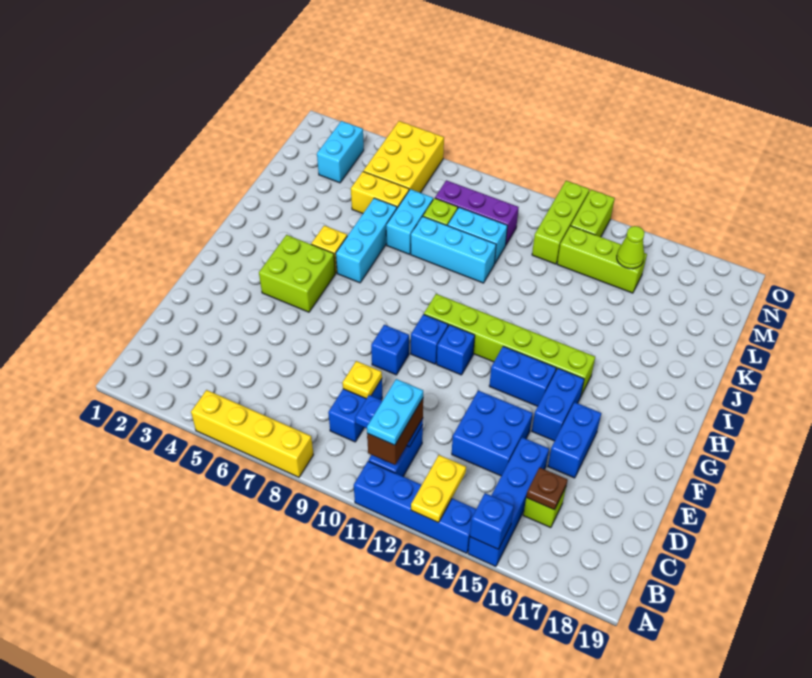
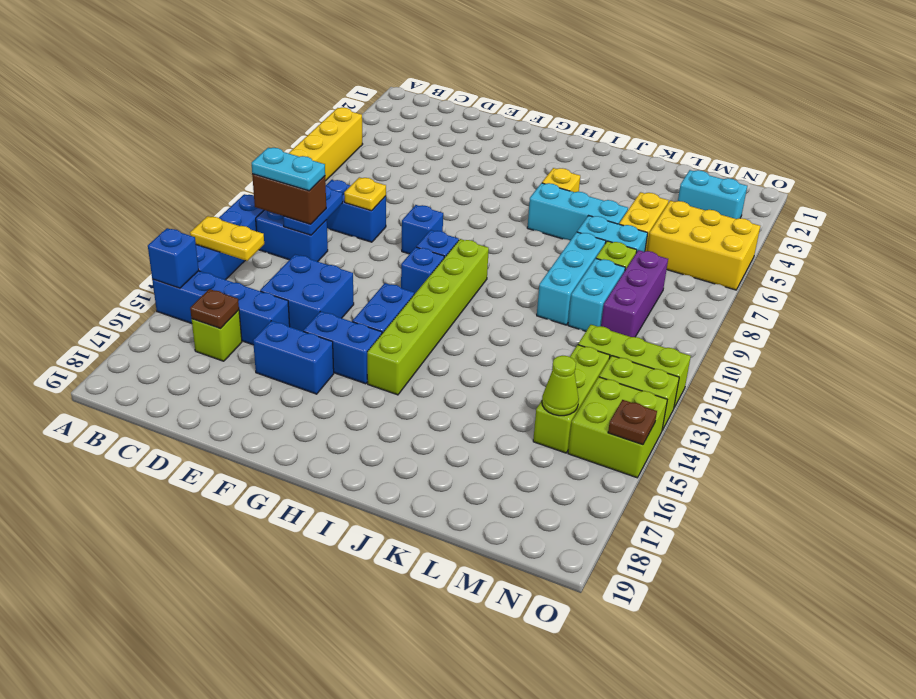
lime 2x2 brick [259,235,335,312] -> lime 2x2 brick moved to [568,377,667,478]
none -> brown 1x1 plate [608,400,657,445]

